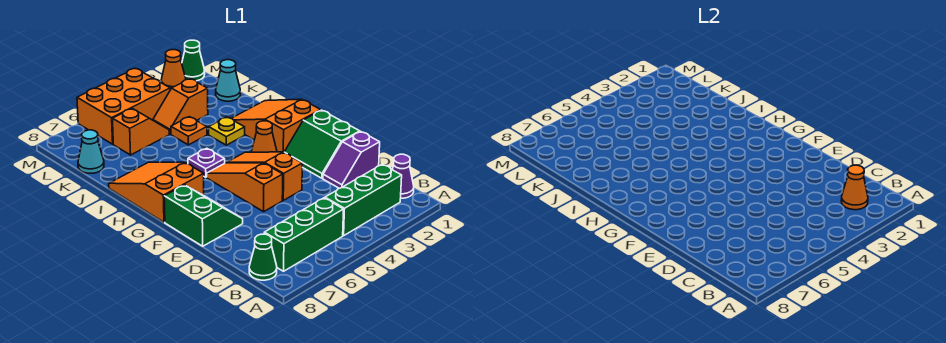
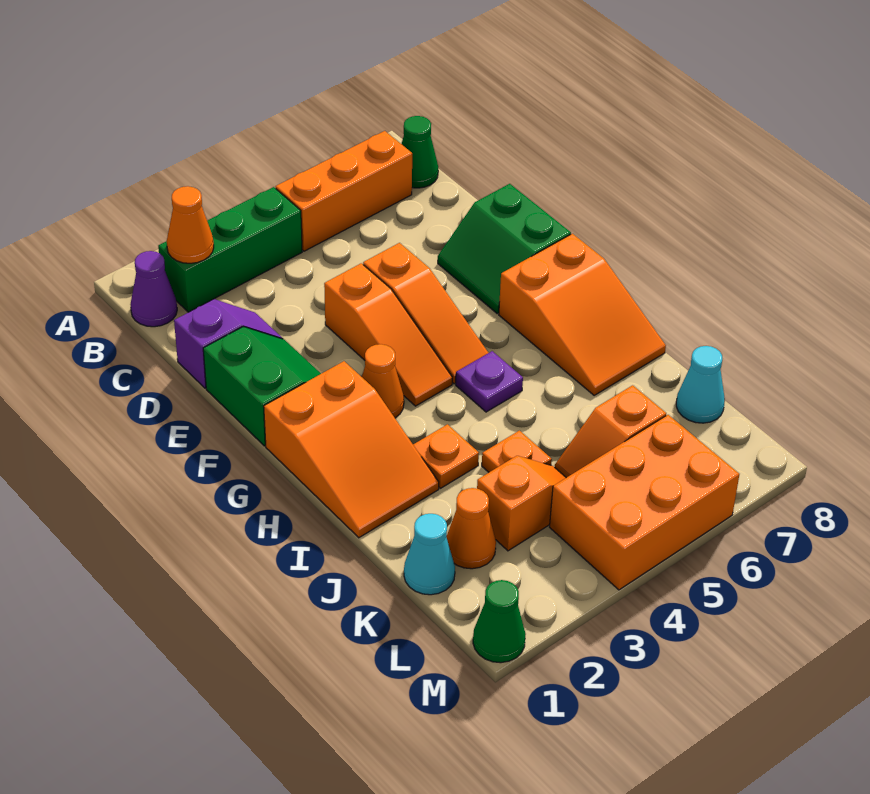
green 1x3 brick [264,198,344,271] -> orange 1x3 brick [276,131,412,251]
yellow 1x1 plate [209,117,245,145] -> orange 1x1 plate [413,424,479,488]
orange 1x1 cone [161,50,186,90] -> orange 1x1 cone moved to [447,488,496,569]

